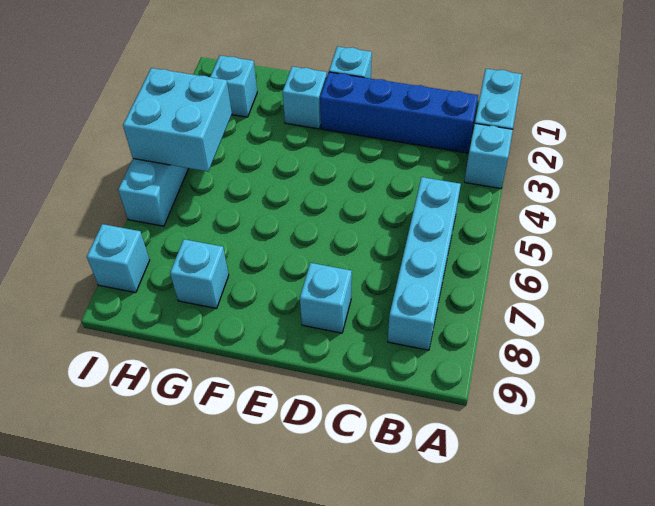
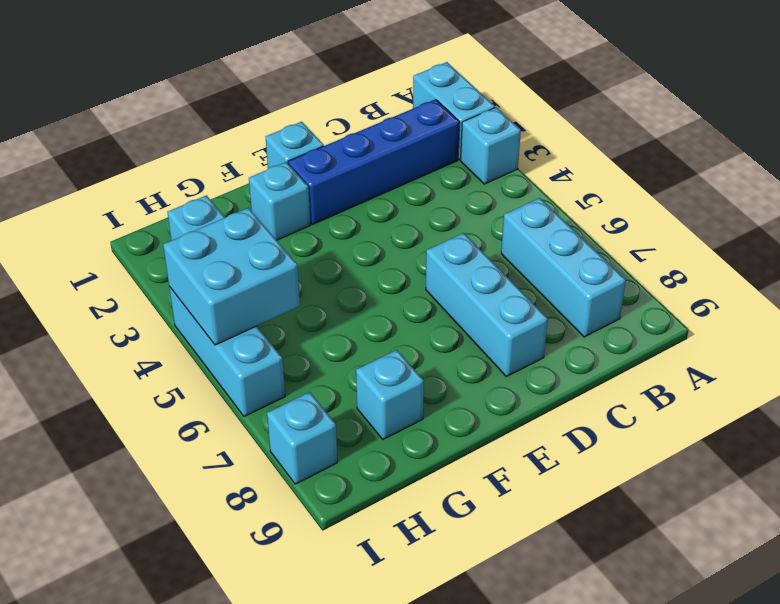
cyan 1x4 brick [388,177,461,350] -> cyan 1x3 brick [501,198,626,337]
cyan 1x1 brick [300,263,352,333] -> cyan 1x3 brick [426,233,548,377]

